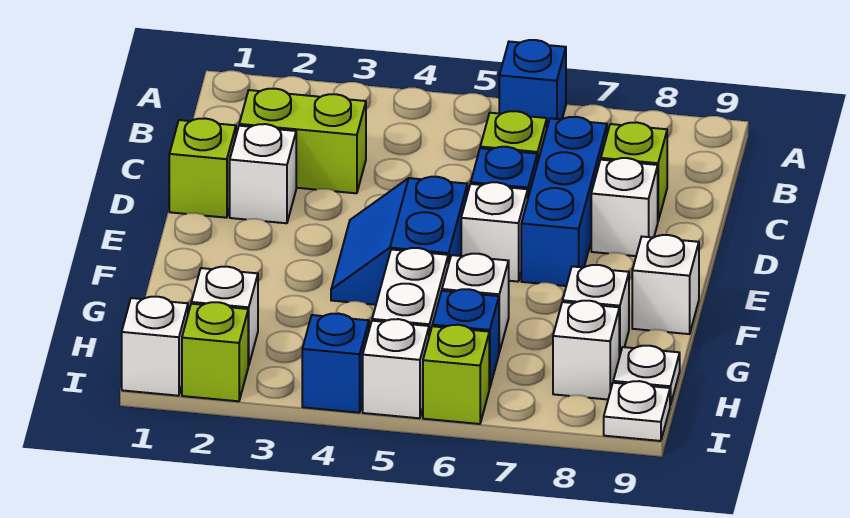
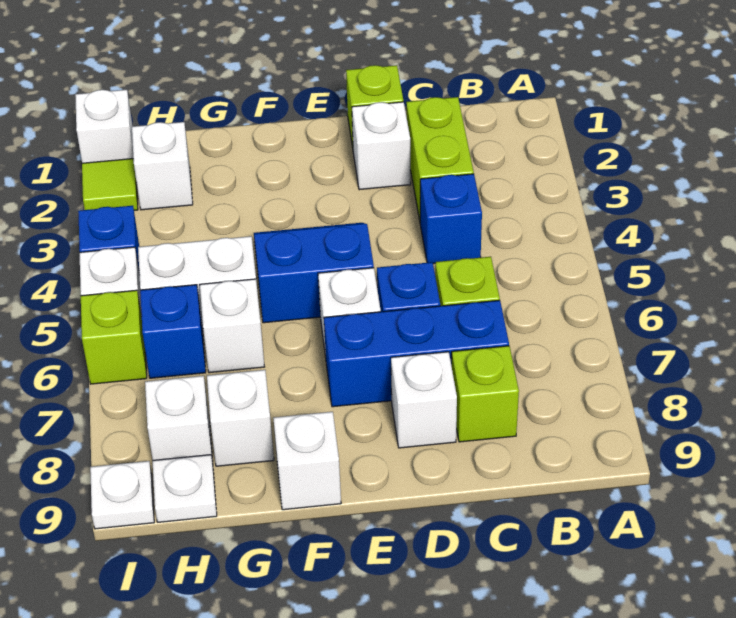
blue 1x1 brick [499,40,566,127] -> blue 1x1 brick moved to [420,174,482,264]
lime 1x1 brick [182,302,249,401] -> lime 1x1 tile [82,159,138,210]

